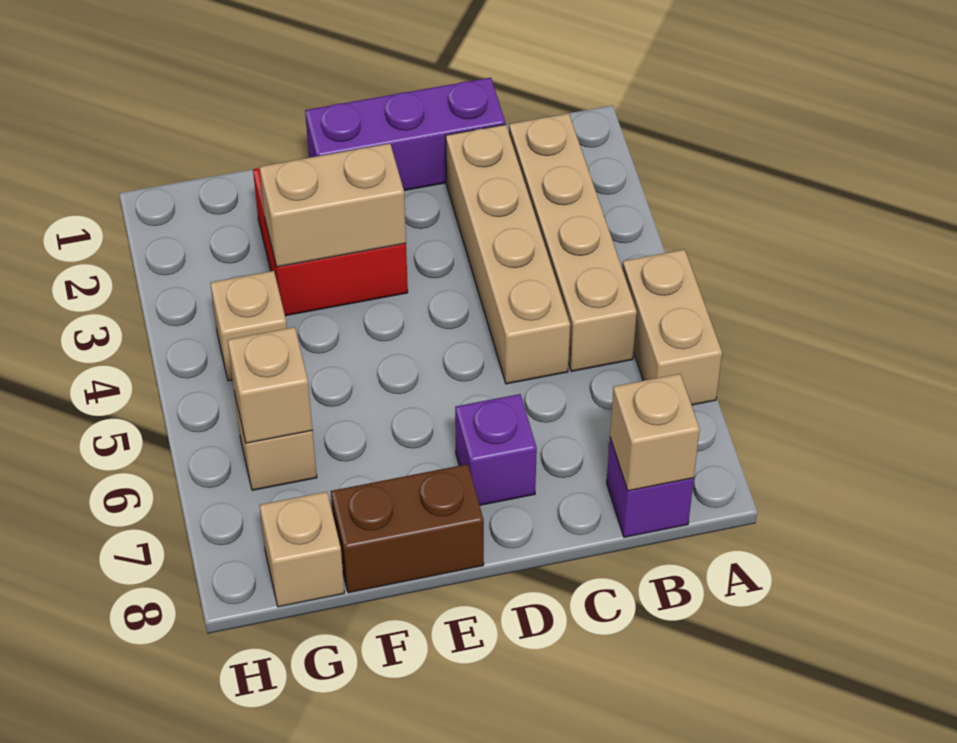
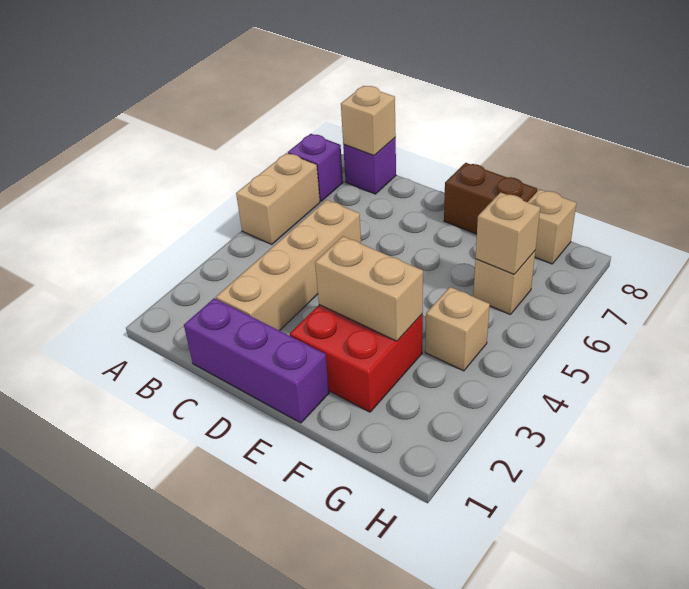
tan 1x4 brick [509,113,637,371] -> none
purple 1x1 brick [455,394,537,505] -> purple 1x1 brick moved to [288,134,343,202]

